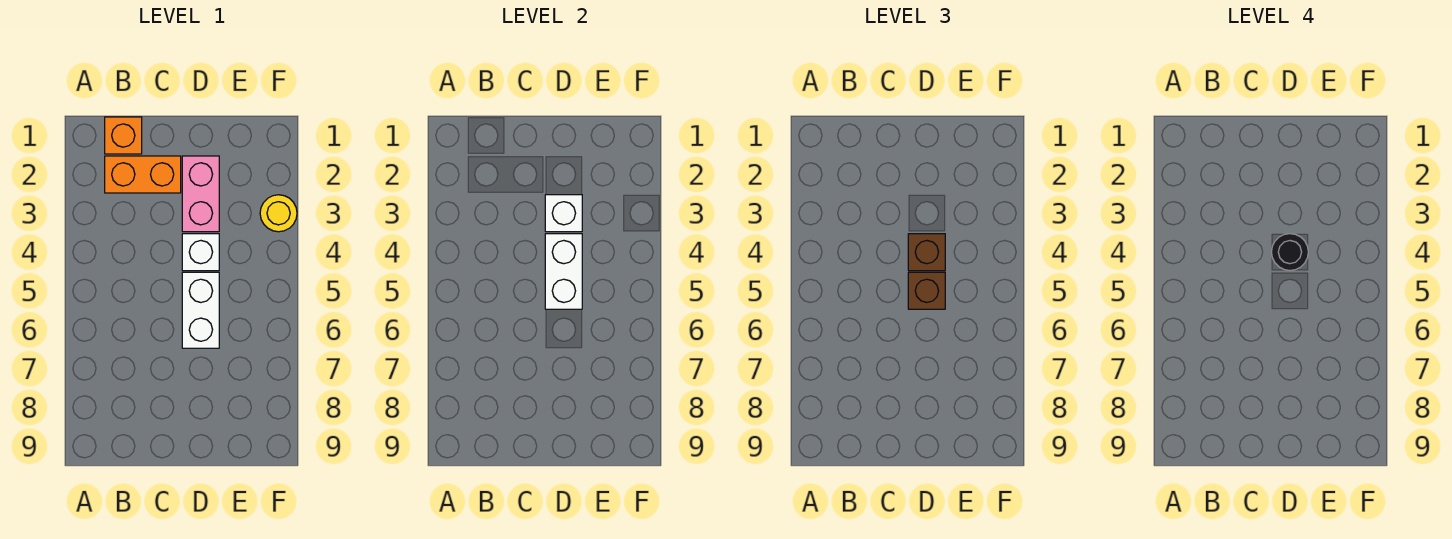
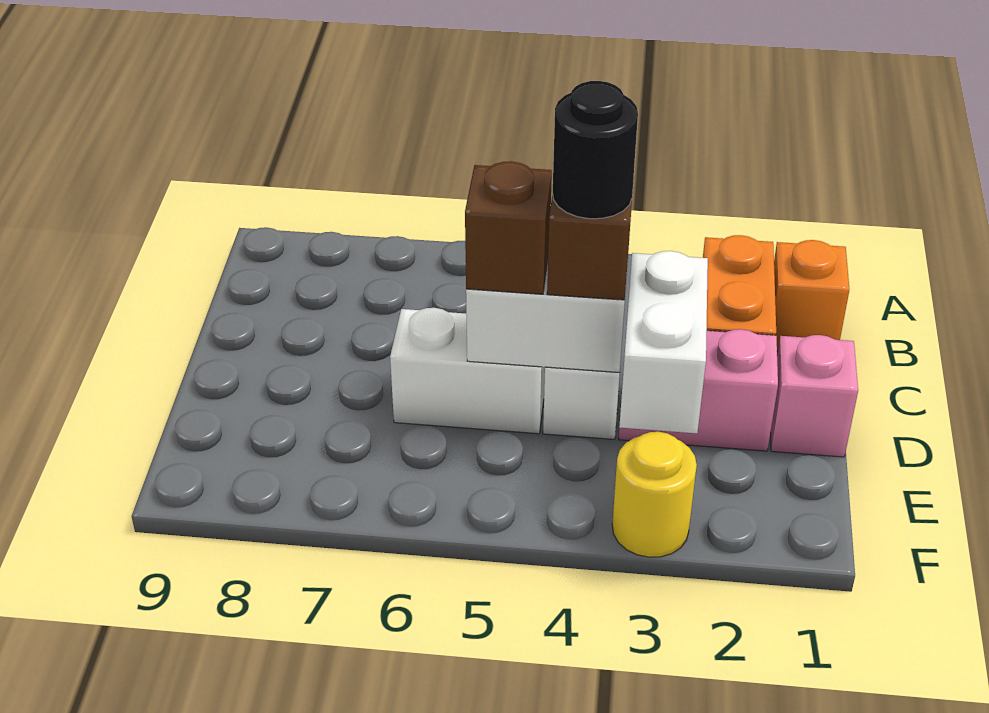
none -> pink 1x1 brick [771,335,858,457]
white 1x1 brick [545,195,582,232] -> white 1x2 brick [619,251,708,433]

